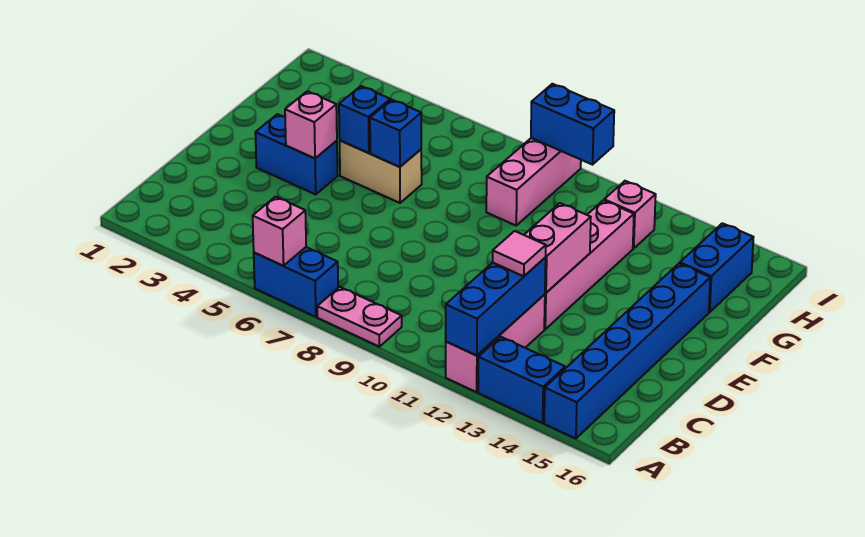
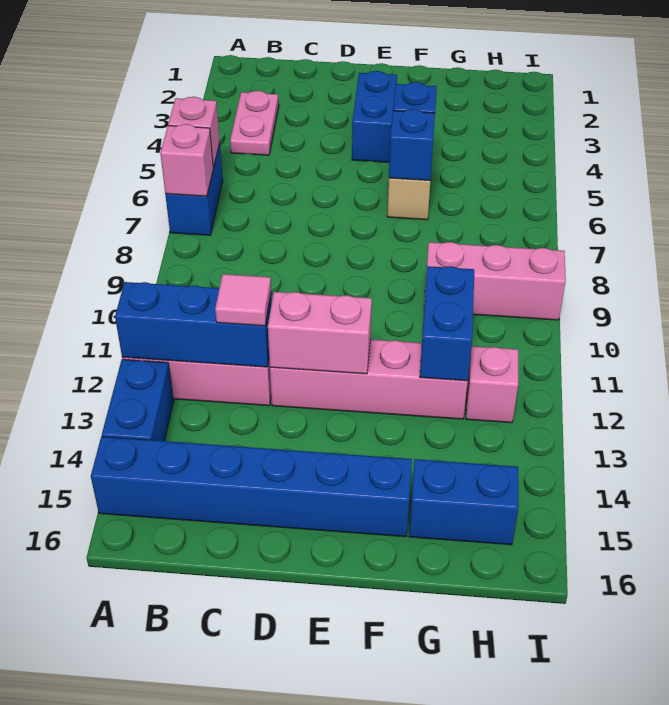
pink 1x2 plate [317,287,402,347] -> pink 1x2 plate moved to [230,91,279,155]
pink 1x1 brick [285,91,337,158] -> pink 1x1 brick moved to [160,124,213,196]
blue 1x2 brick [531,84,614,165] -> blue 1x2 brick moved to [420,266,474,381]

